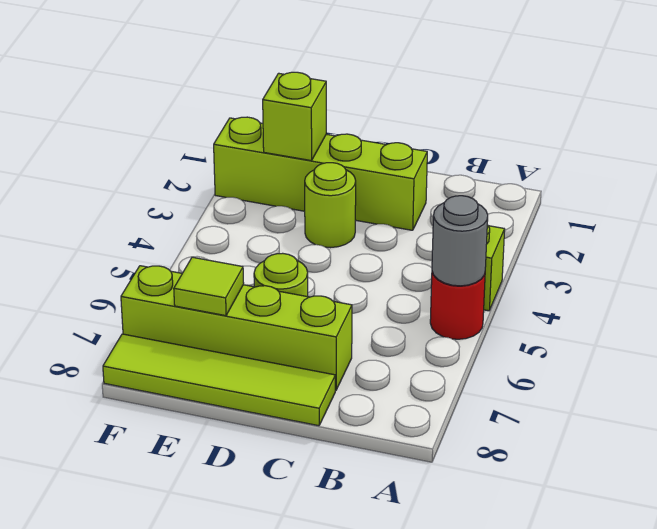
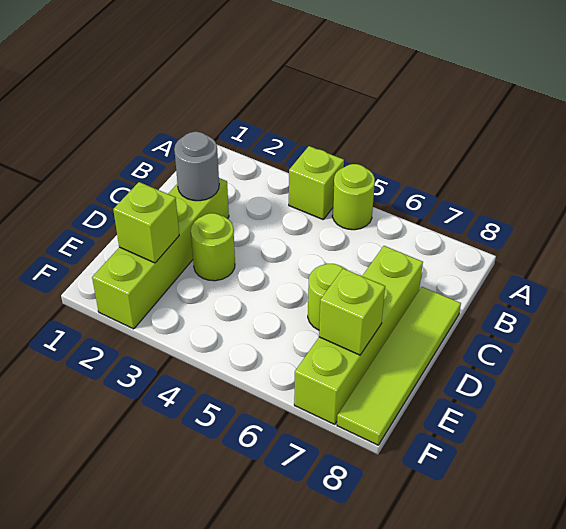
red 1x1 round brick [430,272,485,339] -> lime 1x1 round brick [332,164,375,230]
grey 1x1 round brick [432,196,488,286] -> grey 1x1 round brick moved to [174,132,219,201]
lime 1x1 tile [174,257,244,316] -> lime 1x1 brick [319,268,385,355]

